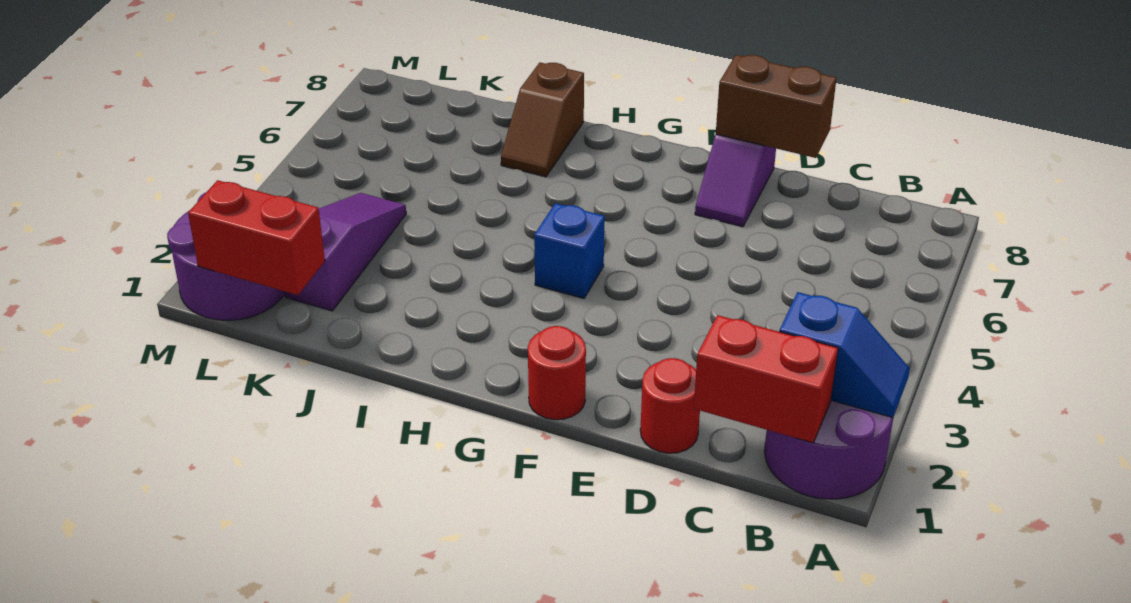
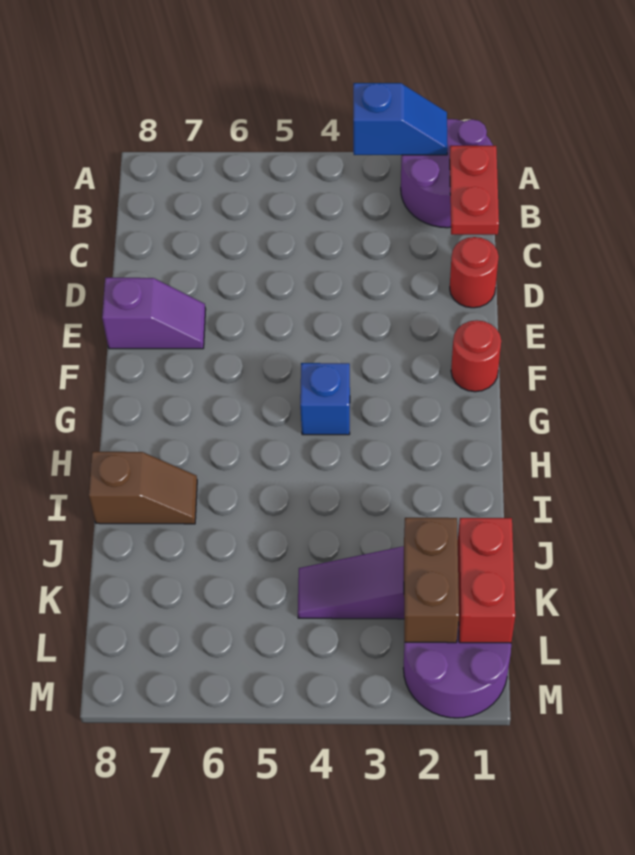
blue 1x2 slope [779,292,910,418] -> blue 1x2 slope turned to [353,83,448,155]
red 1x2 brick [694,315,838,443] -> red 1x2 plate [450,146,499,235]
brown 1x2 brick [716,55,837,158] -> brown 1x2 brick moved to [404,518,459,643]

